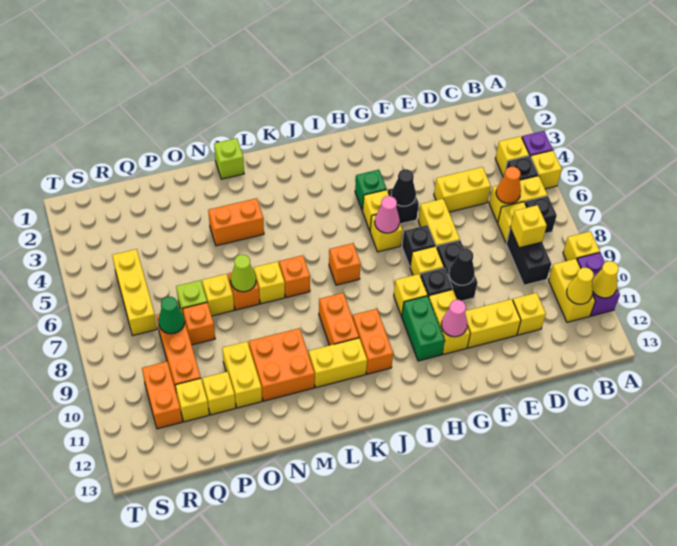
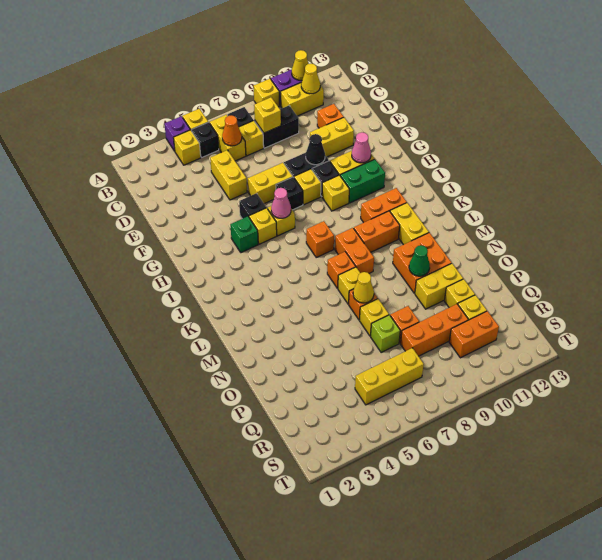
yellow 1x1 brick [513,293,546,335] -> orange 1x1 brick [317,104,344,128]
yellow 1x2 brick [465,299,521,348] -> yellow 1x2 brick turned to [310,118,354,157]
black 1x1 cone [391,169,416,206] -> none
lime 1x1 brick [214,138,244,179] -> none
orange 1x2 brick [208,198,264,246] -> orange 1x2 brick moved to [335,228,374,273]
lime 1x1 cone [231,255,256,292] -> yellow 1x1 cone [353,272,374,303]
green 1x1 cone [158,297,185,334] -> green 1x1 cone moved to [409,245,430,276]

